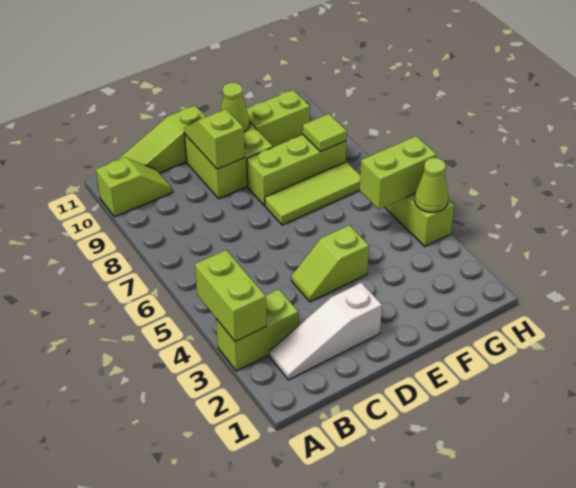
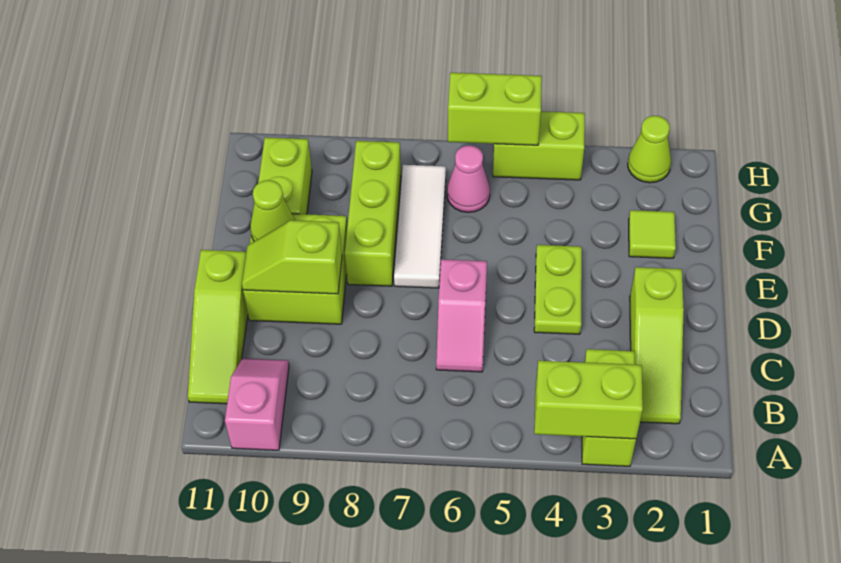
lime 1x2 slope [96,158,172,217] -> pink 1x2 slope [225,358,289,450]
white 1x3 slope [269,283,382,380] -> lime 1x3 slope [630,267,684,424]
none -> pink 1x2 slope [436,259,487,372]
lime 1x2 slope [291,225,369,302] -> lime 1x2 plate [534,245,582,334]
lime 1x3 tile [265,162,360,225] -> white 1x3 tile [394,165,446,288]
lime 1x2 brick [360,136,437,209] -> lime 1x2 brick turned to [448,73,542,145]
none -> pink 1x1 cone [447,145,490,212]
lime 1x1 tile [303,114,347,152] -> lime 1x1 tile moved to [629,210,676,258]
lime 1x1 cone [415,158,448,213] -> lime 1x1 cone moved to [628,116,671,183]

